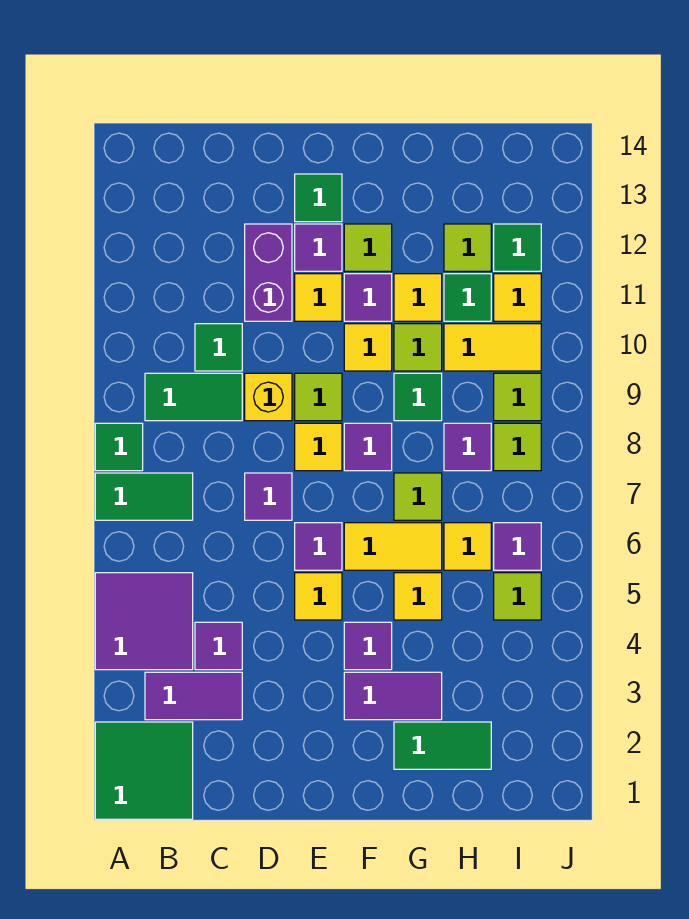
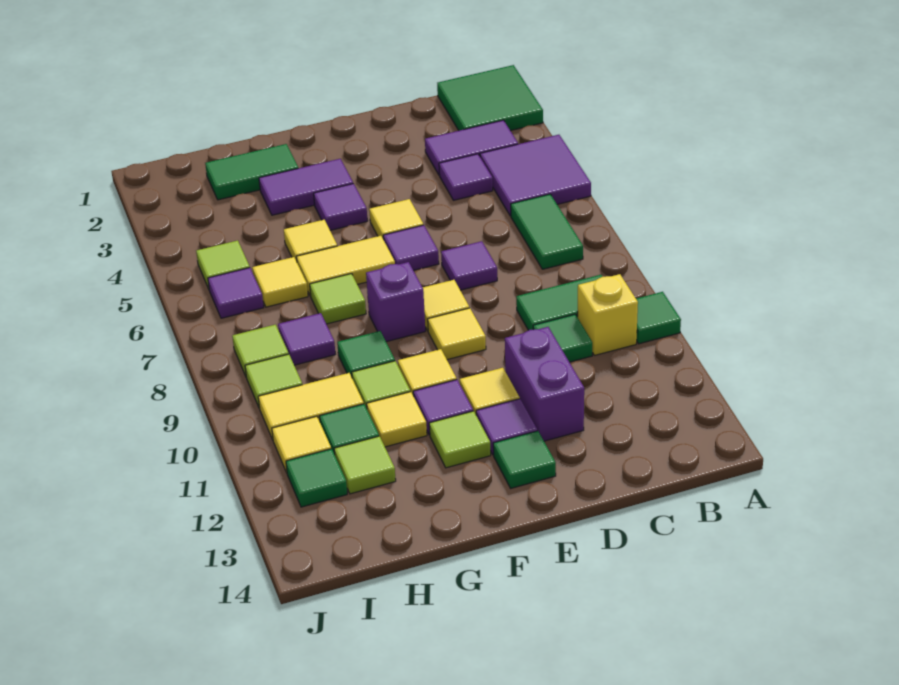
green 1x2 tile [95,473,193,520] -> green 1x2 tile turned to [511,194,583,269]
green 1x1 tile [95,423,143,471] -> green 1x1 tile moved to [636,292,681,344]
yellow 1x1 brick [245,373,292,421] -> yellow 1x1 brick moved to [577,274,638,355]
lime 1x1 tile [295,373,342,421] -> yellow 1x1 tile [428,308,486,360]
purple 1x1 tile [344,423,392,471] -> purple 1x1 brick [366,262,425,342]

